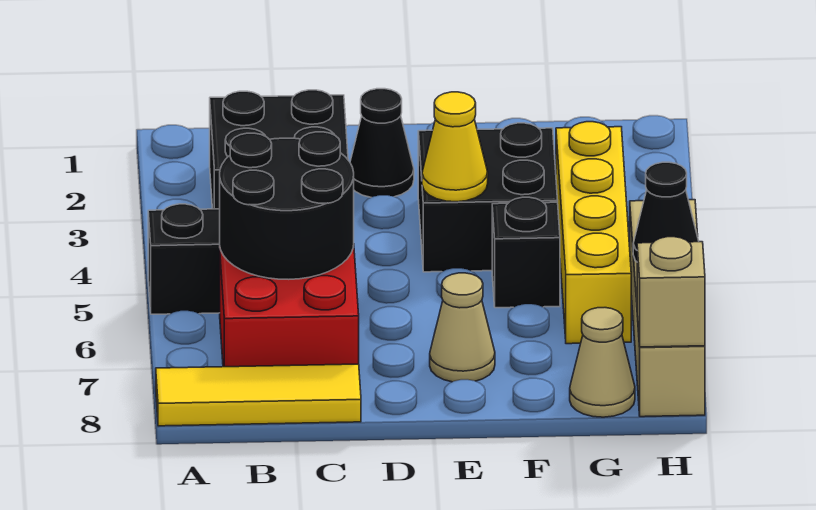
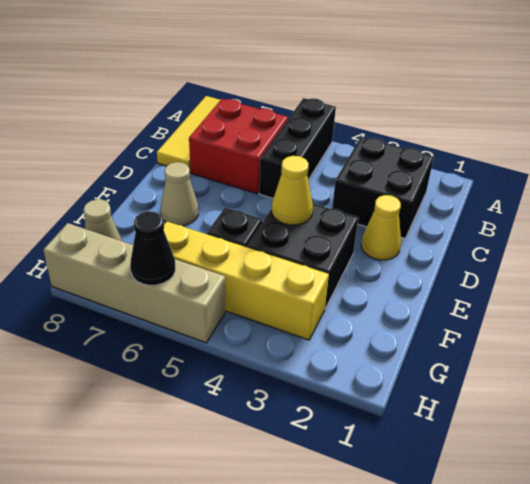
black 2x2 round brick [220,132,354,279] -> none
black 1x1 cone [350,89,414,197] -> yellow 1x1 cone [361,195,401,260]
tan 1x1 brick [637,237,705,347] -> none

